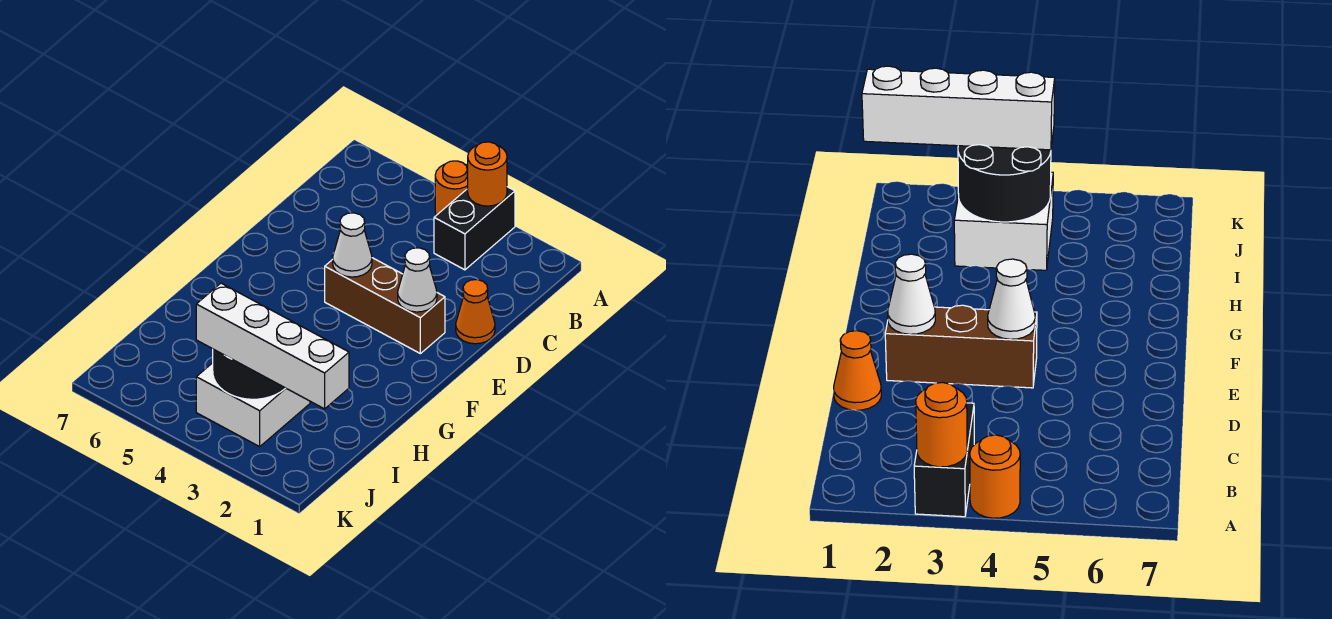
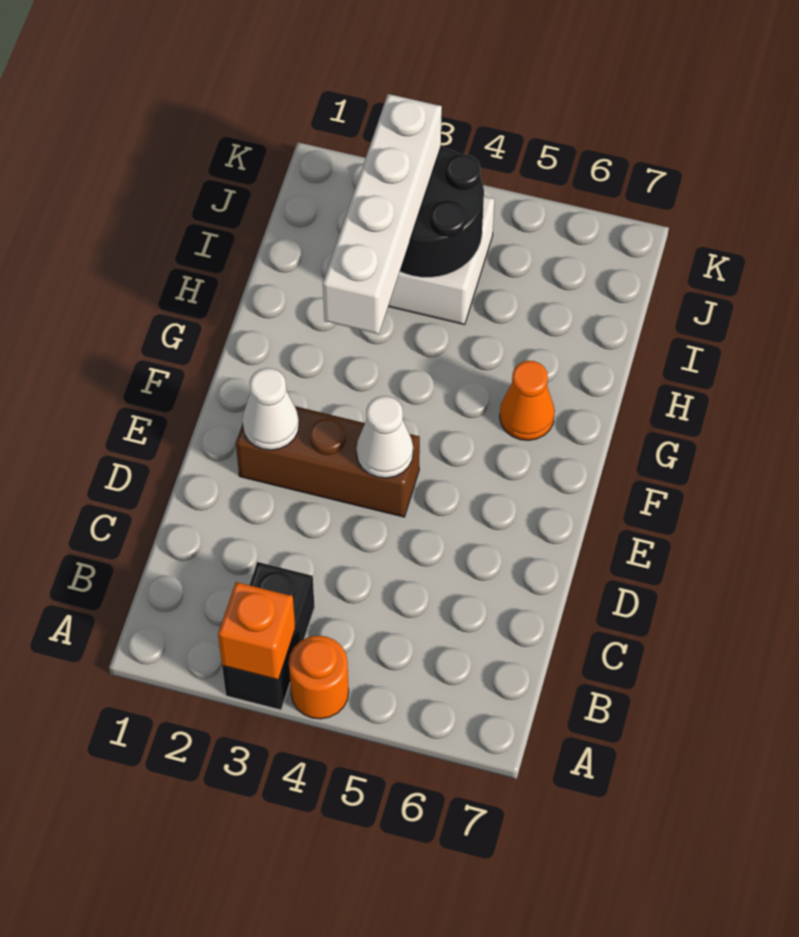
orange 1x1 round brick [468,142,507,206] -> orange 1x1 brick [218,582,295,680]
orange 1x1 cone [456,280,495,344] -> orange 1x1 cone moved to [500,361,555,440]
white 1x4 brick [196,283,349,409] -> white 1x4 brick turned to [323,94,442,334]

